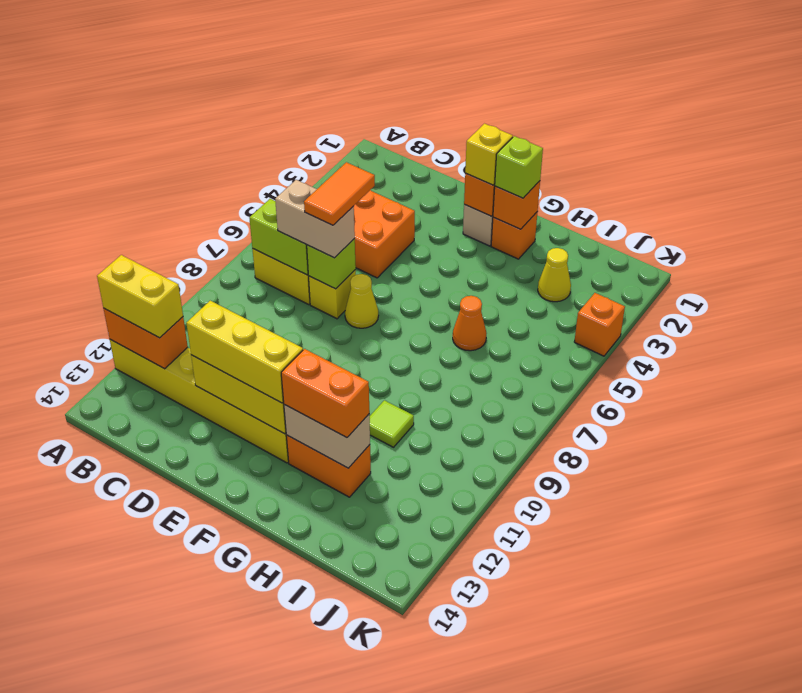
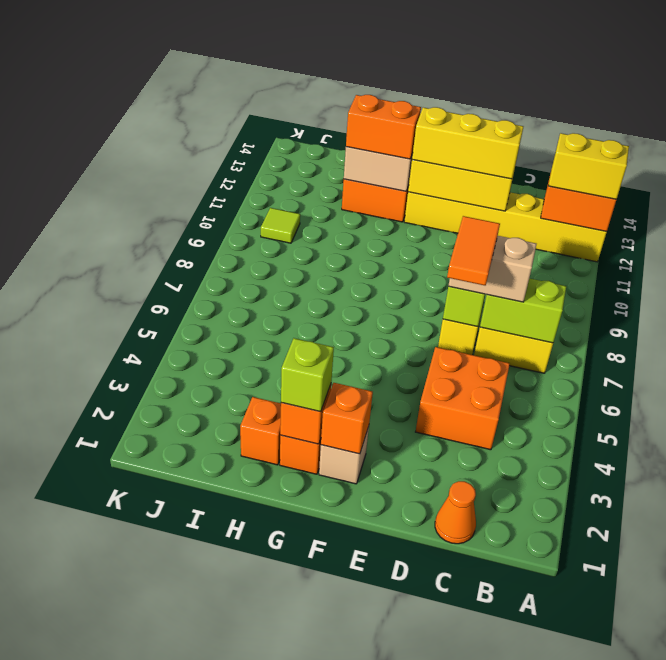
yellow 1x1 cone [345,274,379,328] -> none
yellow 1x1 brick [465,124,513,185] -> none
orange 1x1 cone [453,296,486,351] -> orange 1x1 cone moved to [435,481,476,544]
lime 1x1 tile [370,400,414,447] -> lime 1x1 tile moved to [261,208,300,243]
yellow 1x1 cone [538,248,571,302] -> none
orange 1x1 brick [574,293,625,356] -> orange 1x1 brick moved to [240,397,281,465]

